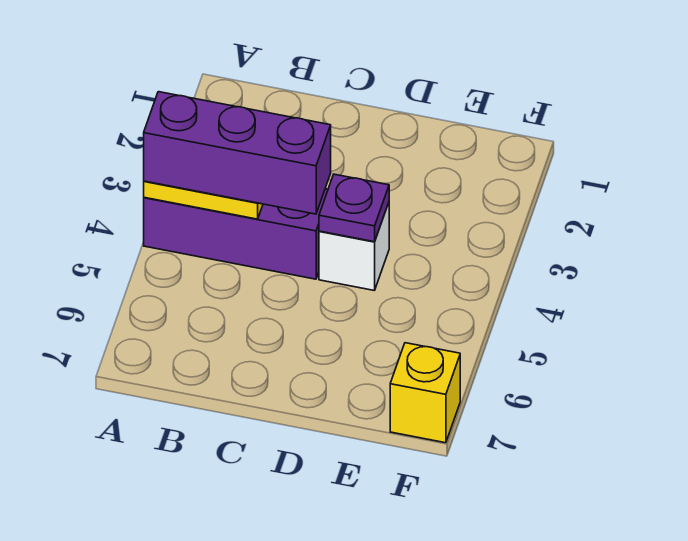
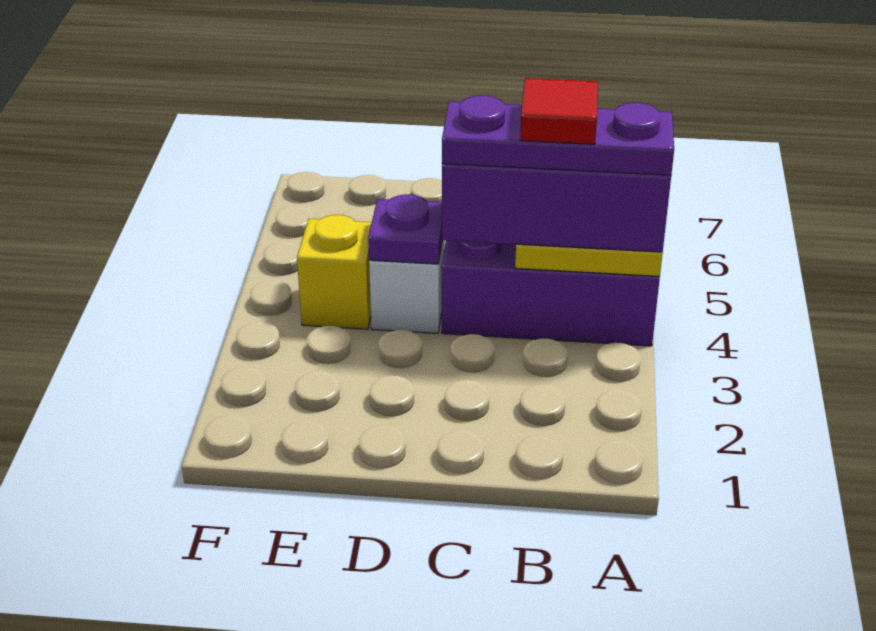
none -> purple 1x3 plate [442,95,674,175]
none -> red 1x1 tile [520,78,598,144]
yellow 1x1 brick [390,343,460,443] -> yellow 1x1 brick moved to [297,215,372,329]

